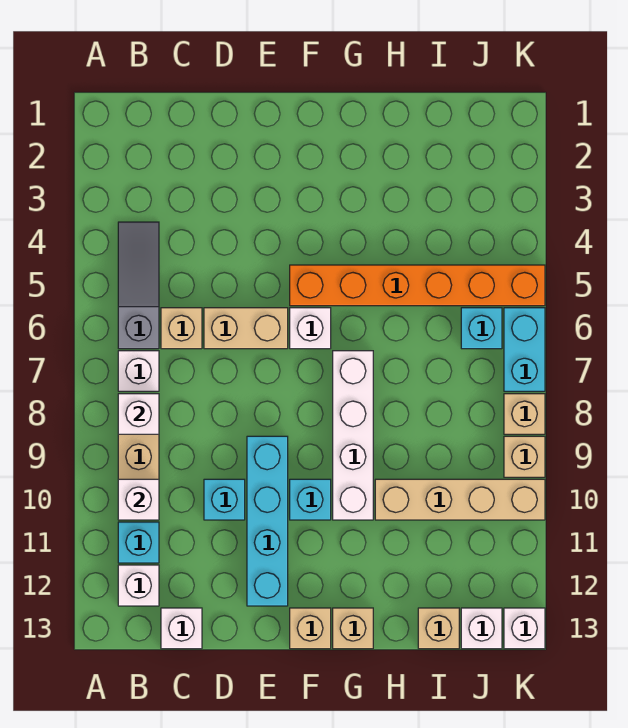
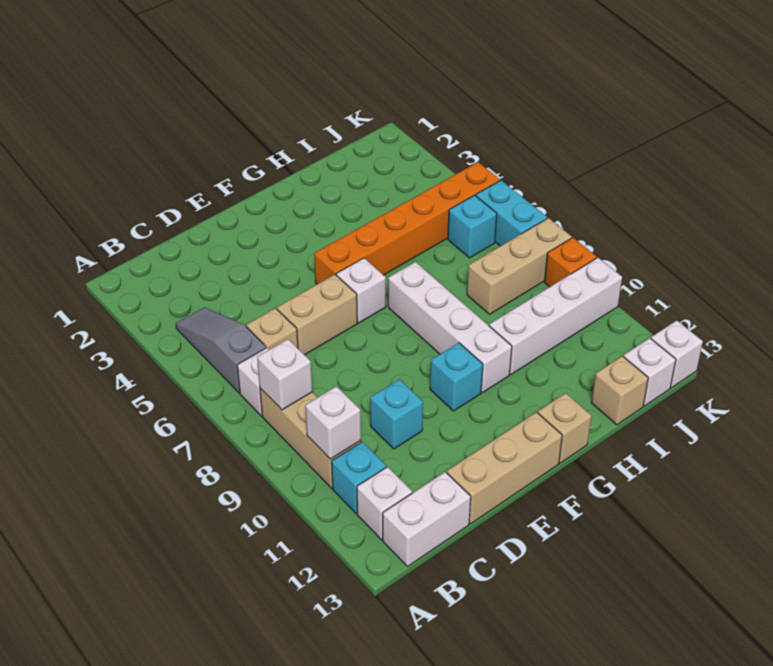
white 1x1 brick [161,608,202,649] -> white 1x2 brick [383,472,471,566]
cyan 1x4 brick [247,436,288,606] -> none
tan 1x1 brick [290,608,331,649] -> tan 1x3 brick [447,412,562,524]
tan 1x4 brick [375,479,545,520] -> white 1x4 brick [489,258,622,374]
tan 1x1 brick [504,394,545,434] -> tan 1x3 brick [467,218,572,314]
tan 1x1 brick [504,436,545,477] -> orange 1x1 brick [544,238,597,287]

